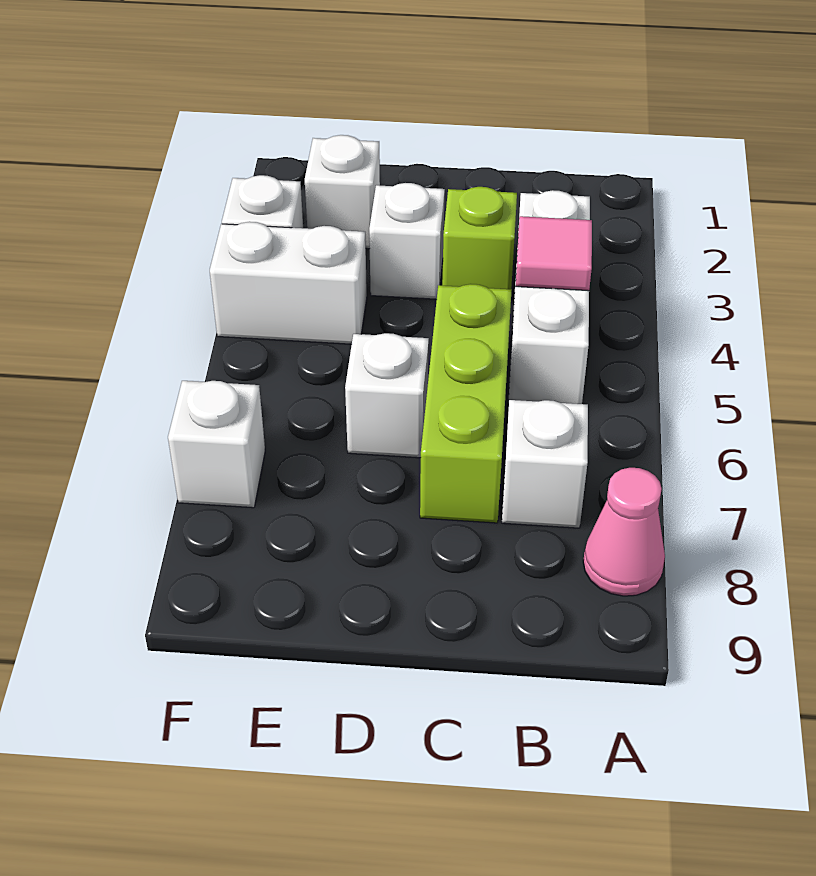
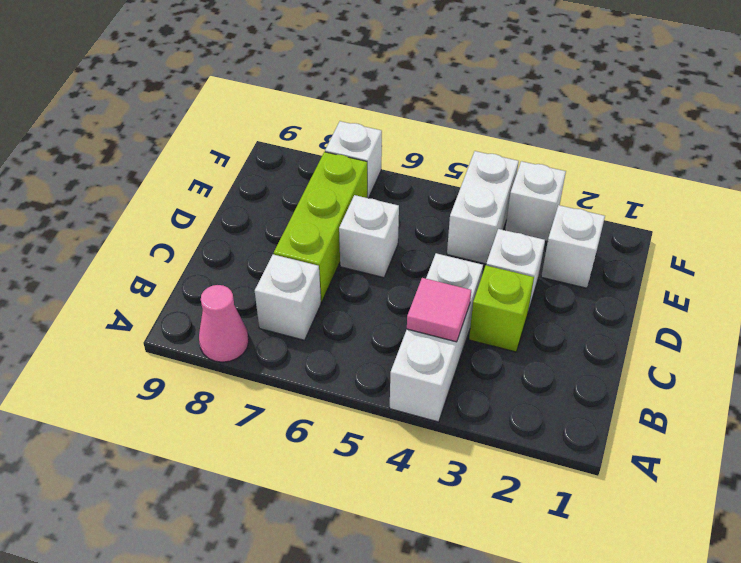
white 1x3 brick [508,190,590,406] -> white 1x3 brick turned to [390,253,483,422]
lime 1x3 brick [420,284,512,523] -> lime 1x3 brick turned to [274,152,367,302]

